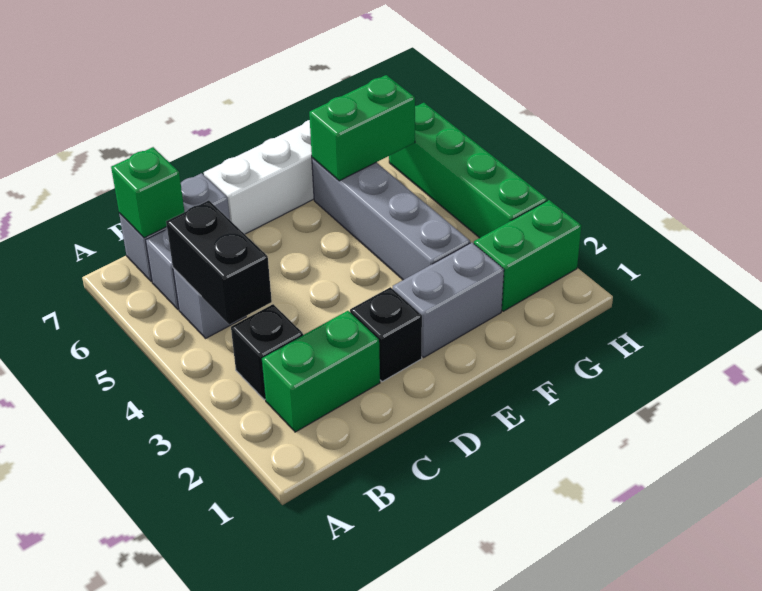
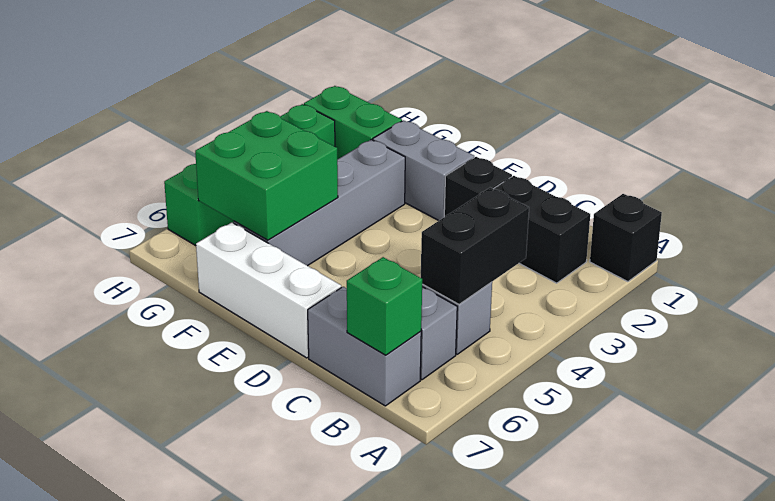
green 1x2 brick [262,311,380,432] -> black 1x2 brick [494,176,590,283]
black 1x1 brick [231,304,303,400] -> black 1x1 brick moved to [590,194,662,282]
green 1x2 brick [309,75,415,181] -> green 2x2 brick [195,111,338,240]

